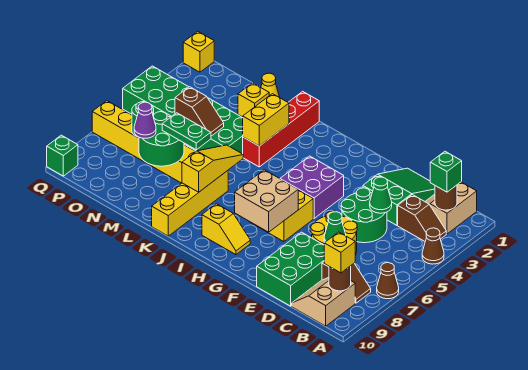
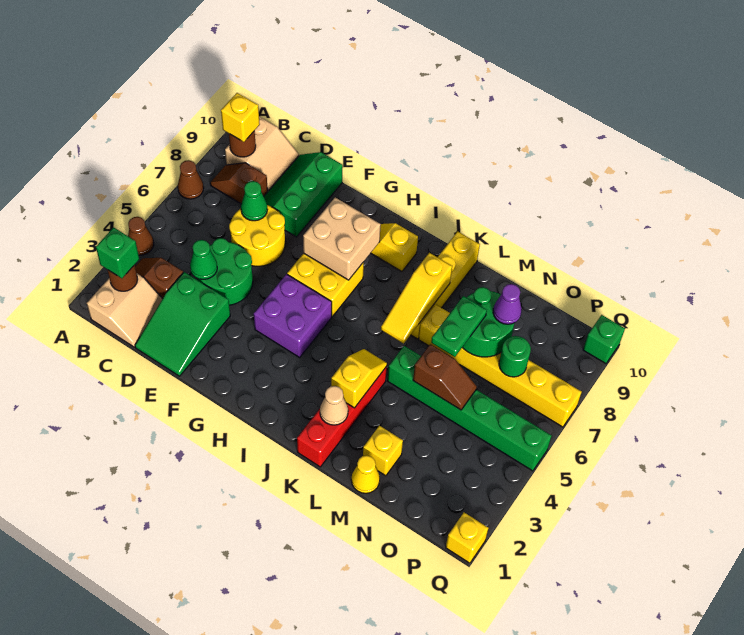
green 2x3 brick [257,232,324,306] -> green 2x3 slope [264,152,343,237]
none -> tan 1x1 cone [320,386,348,425]
yellow 1x2 brick [243,94,289,146] -> yellow 1x2 slope [331,349,387,408]
green 2x6 brick [123,66,243,154] -> green 1x6 brick [388,346,551,471]
green 1x2 plate [162,113,211,150] -> green 1x2 plate turned to [431,296,487,357]
brown 1x2 slope [175,87,224,136] -> brown 1x2 slope turned to [413,344,477,410]

